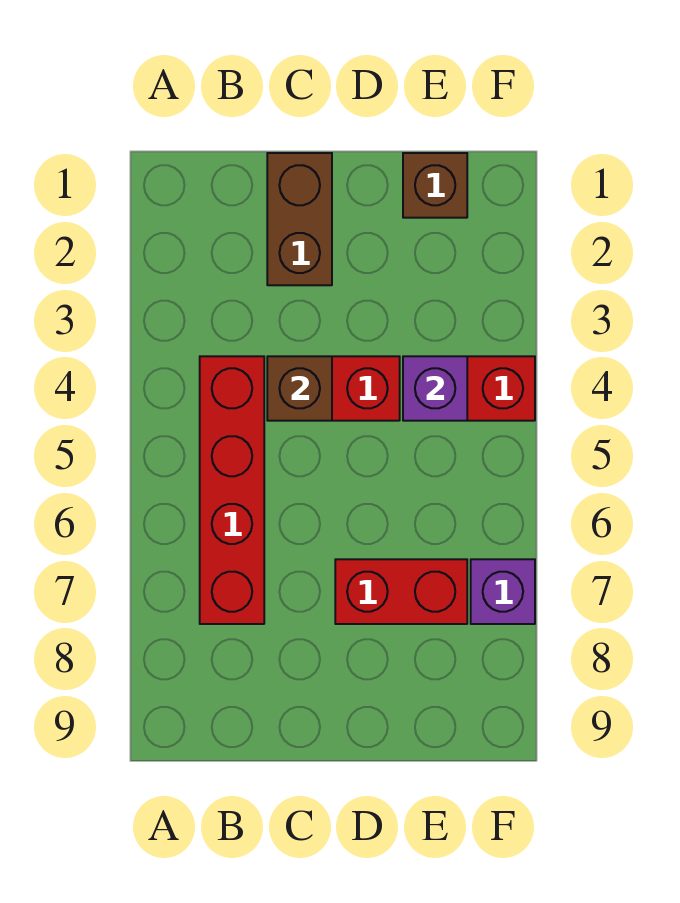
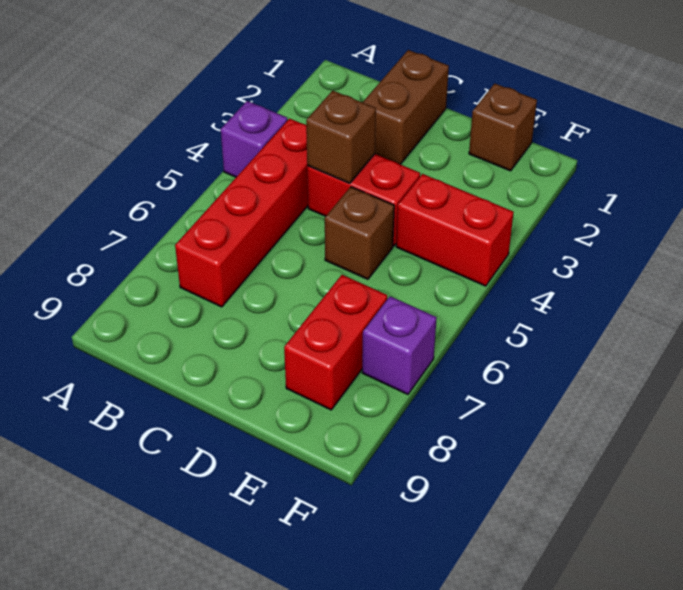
none -> brown 1x1 brick [325,187,394,279]
red 1x2 brick [335,559,467,624] -> red 1x2 brick turned to [284,275,387,410]
purple 1x1 brick [403,356,467,421] -> purple 1x1 brick moved to [221,101,288,177]

